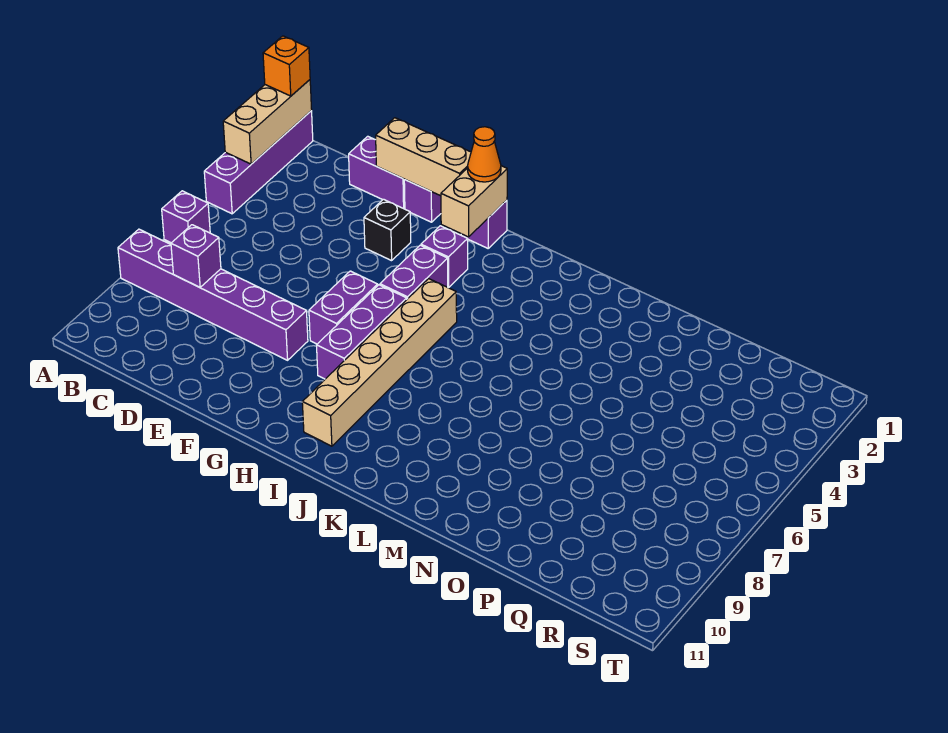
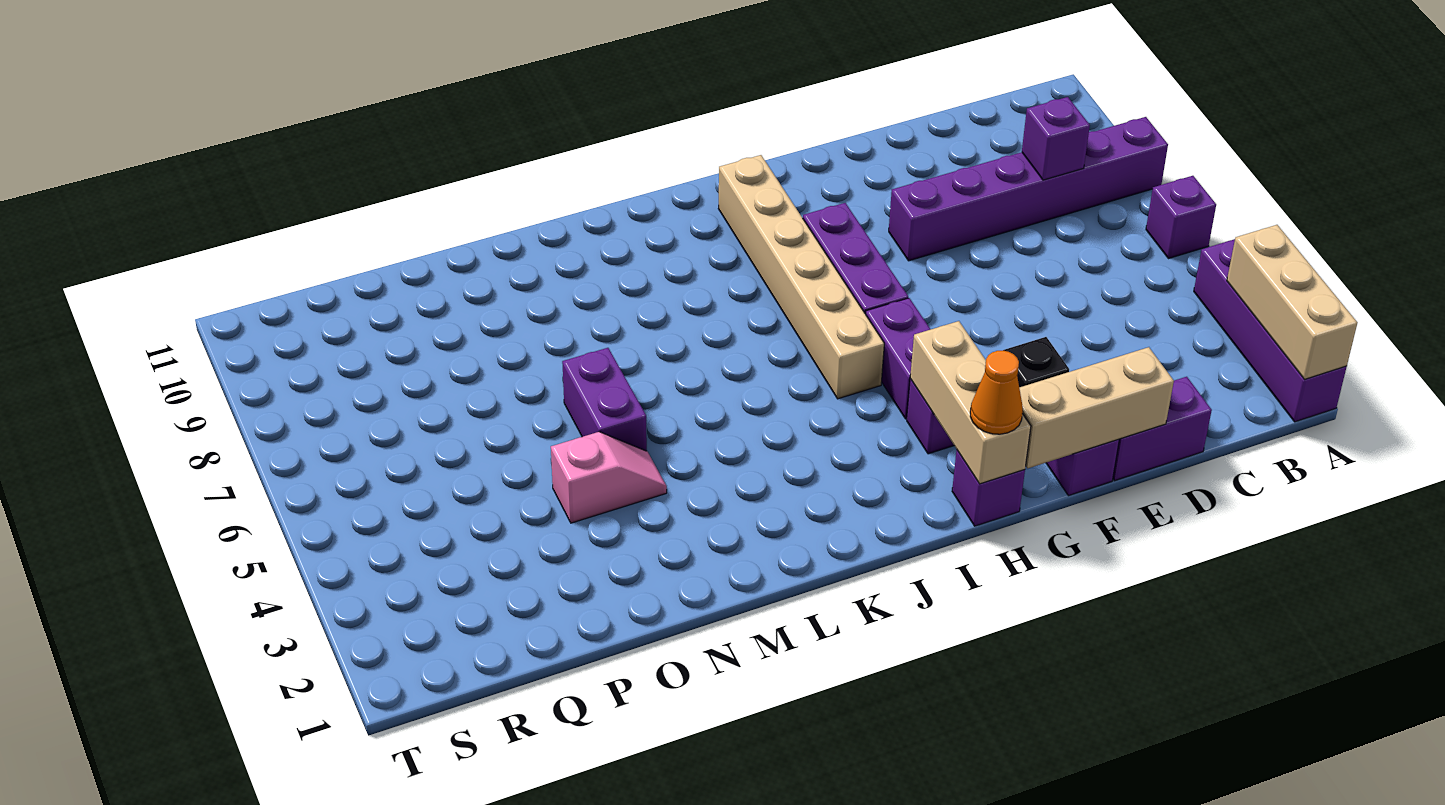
orange 1x1 brick [263,36,310,96] -> none
purple 1x2 brick [309,271,378,344] -> purple 1x2 brick moved to [562,348,647,451]
tan 1x2 brick [441,166,507,237] -> tan 1x3 brick [910,321,1031,484]
none -> pink 1x2 slope [551,432,667,523]

